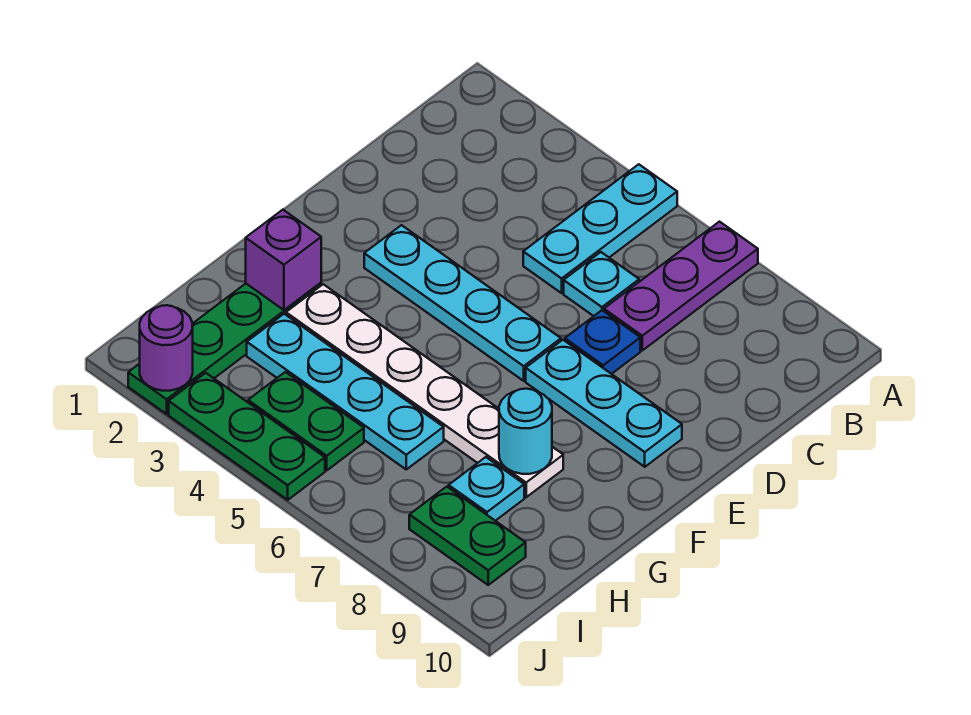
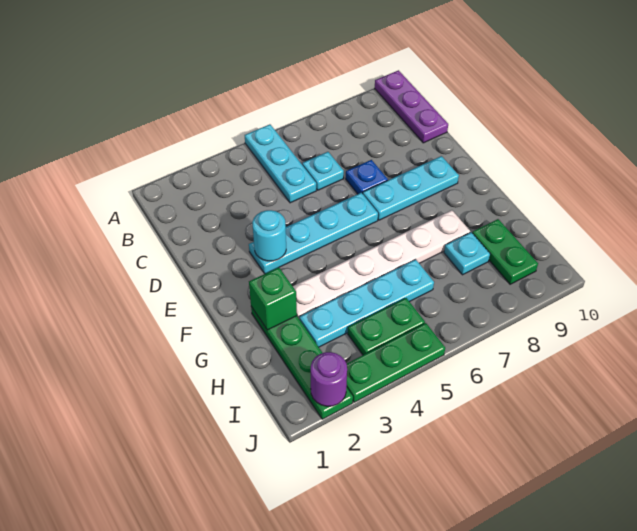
purple 1x3 plate [604,222,758,350] -> purple 1x3 plate moved to [375,70,448,143]
purple 1x1 brick [246,210,321,310] -> green 1x1 brick [249,268,297,330]
cyan 1x1 round brick [499,389,552,474] -> cyan 1x1 round brick moved to [252,210,286,261]
green 1x2 plate [409,487,526,585] -> green 1x2 plate turned to [472,219,538,284]

